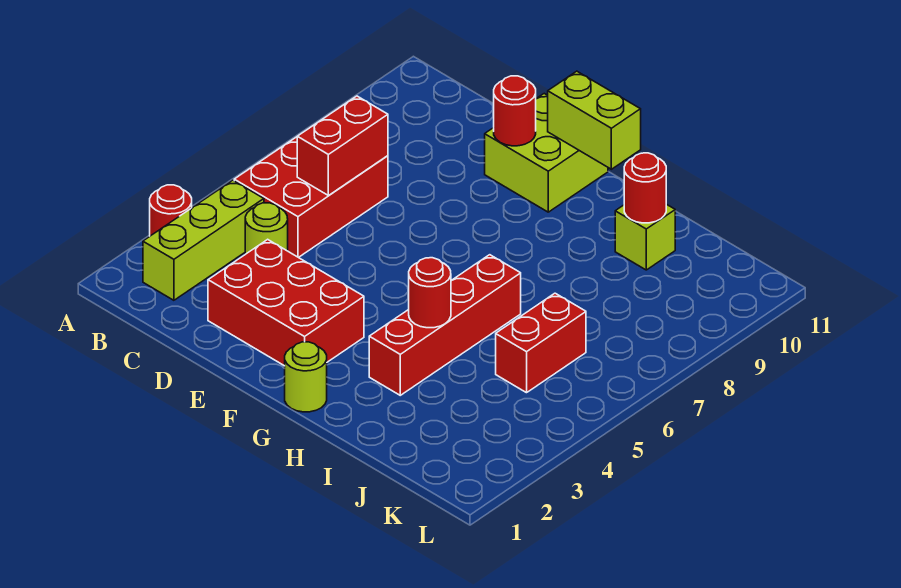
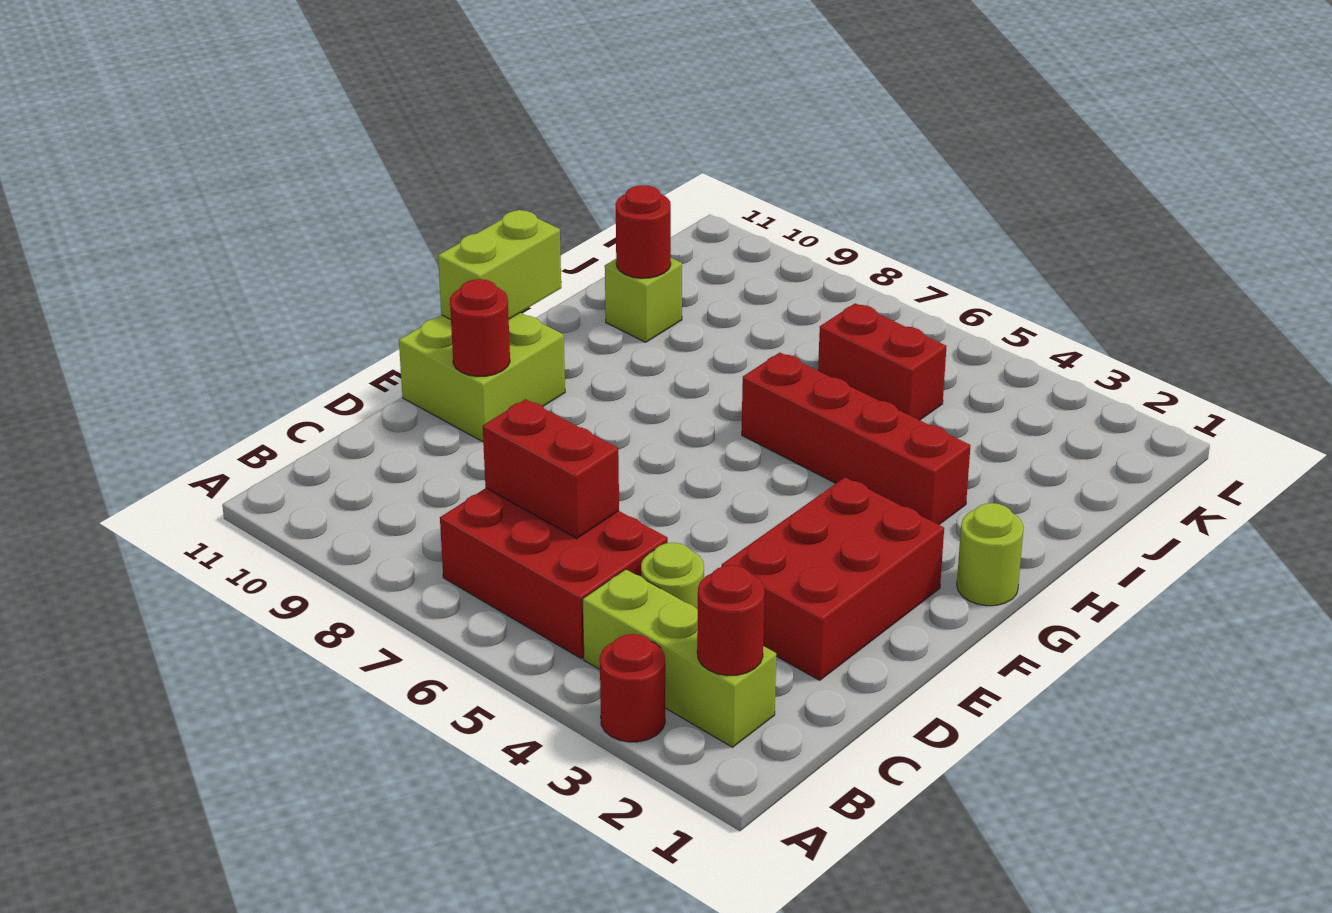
red 1x1 round brick [409,258,451,328] -> red 1x1 round brick moved to [697,565,765,676]

